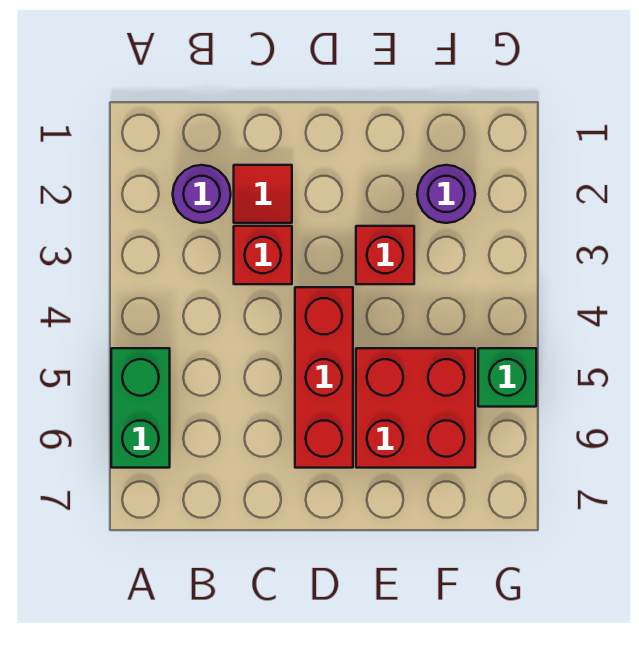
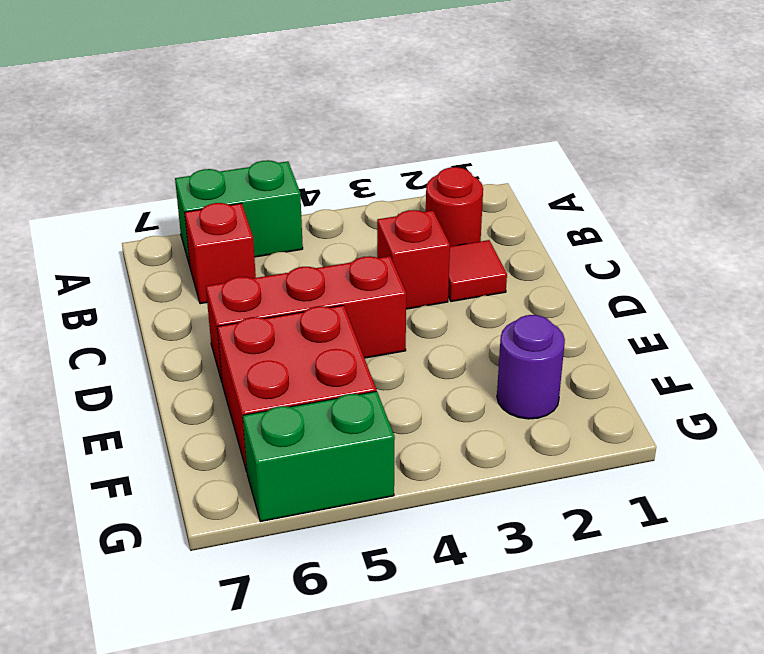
purple 1x1 round brick [173,165,231,223] -> red 1x1 round brick [426,167,483,246]
red 1x1 brick [356,226,414,284] -> red 1x1 brick moved to [185,203,256,304]
green 1x1 brick [478,348,536,407] -> green 1x2 brick [243,391,395,521]

